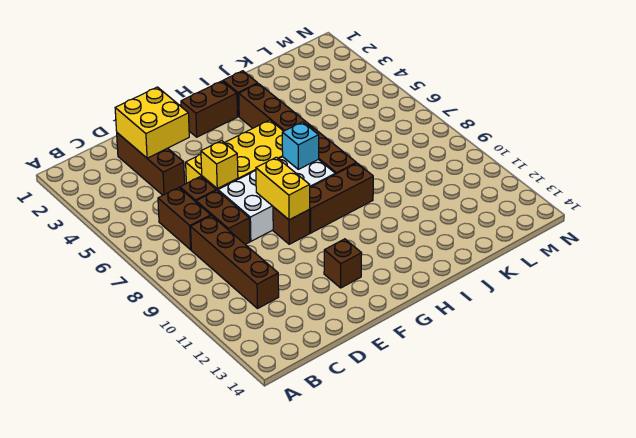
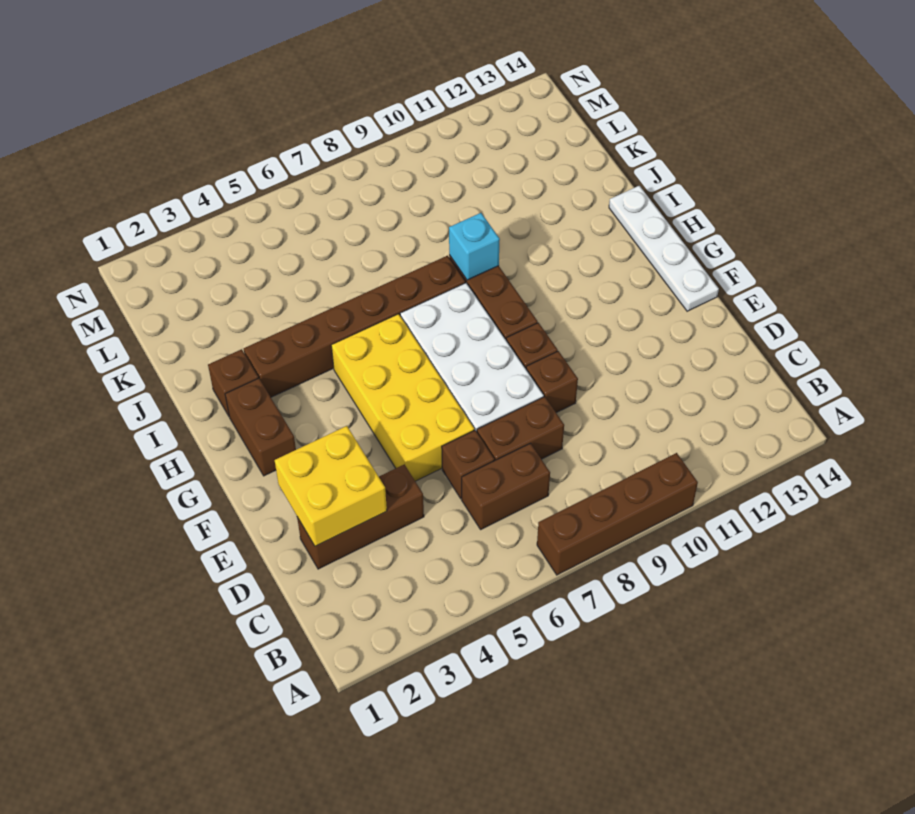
brown 1x4 brick [191,216,279,308] -> brown 1x4 brick moved to [537,453,698,575]
yellow 1x1 brick [201,141,238,189] -> none
yellow 1x2 brick [256,157,310,220] -> none
brown 1x1 brick [324,239,362,288] -> brown 1x1 brick moved to [526,351,578,413]
none -> white 1x4 plate [609,186,719,311]
cyan 1x1 brick [282,122,319,169] -> cyan 1x1 brick moved to [449,213,500,280]

